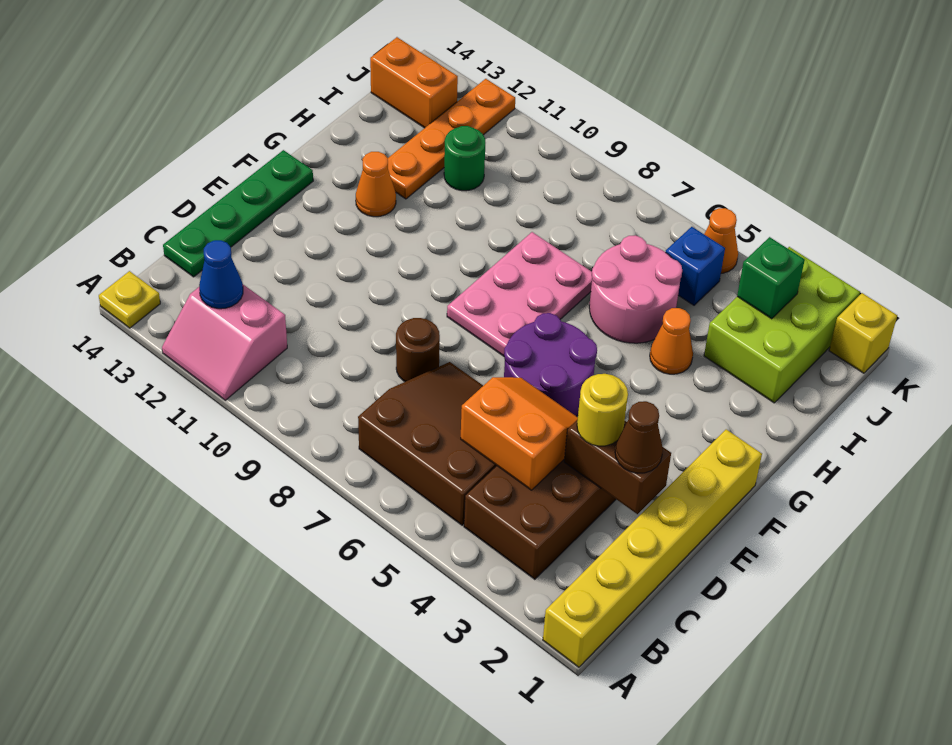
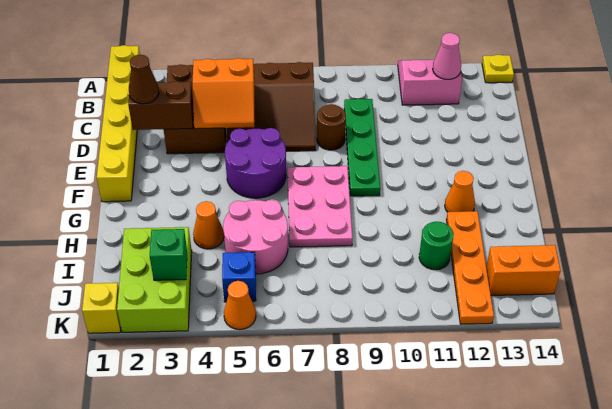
blue 1x1 cone [199,240,243,309] -> pink 1x1 cone [433,33,461,79]
green 1x4 plate [163,150,313,277] -> green 1x4 plate moved to [344,99,380,196]
yellow 1x1 round brick [577,374,628,446] -> none

